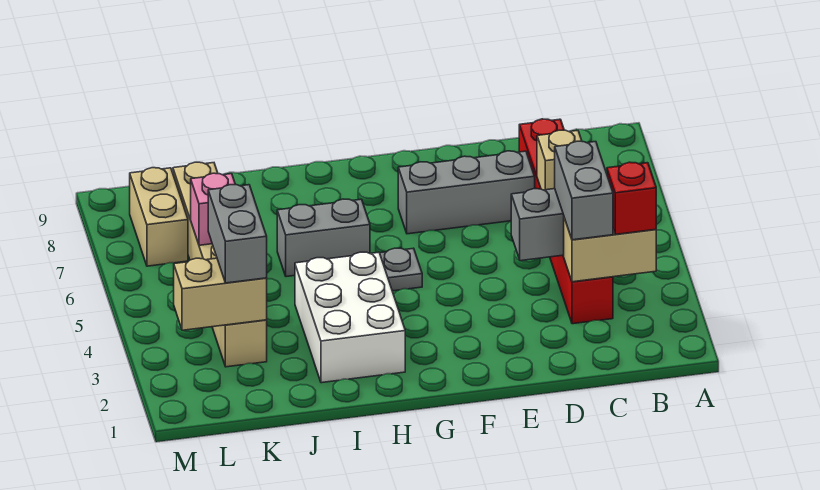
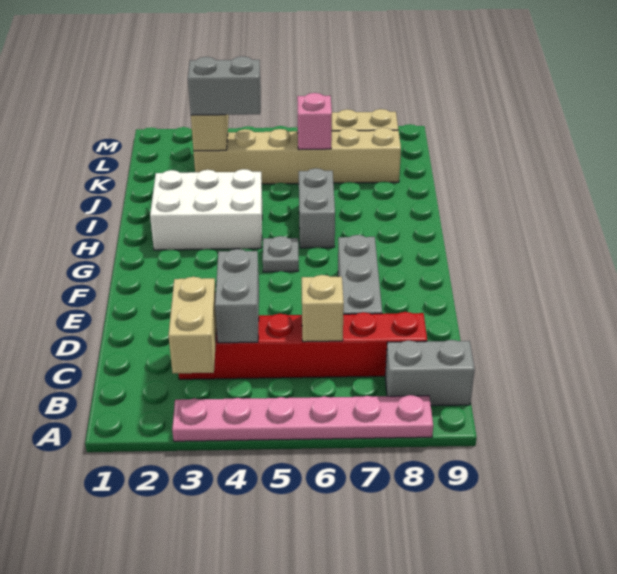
none -> pink 1x6 plate [172,395,433,441]
red 1x1 brick [607,162,656,234] -> none
grey 1x2 brick [555,141,613,240] -> grey 1x2 brick moved to [385,340,475,406]

